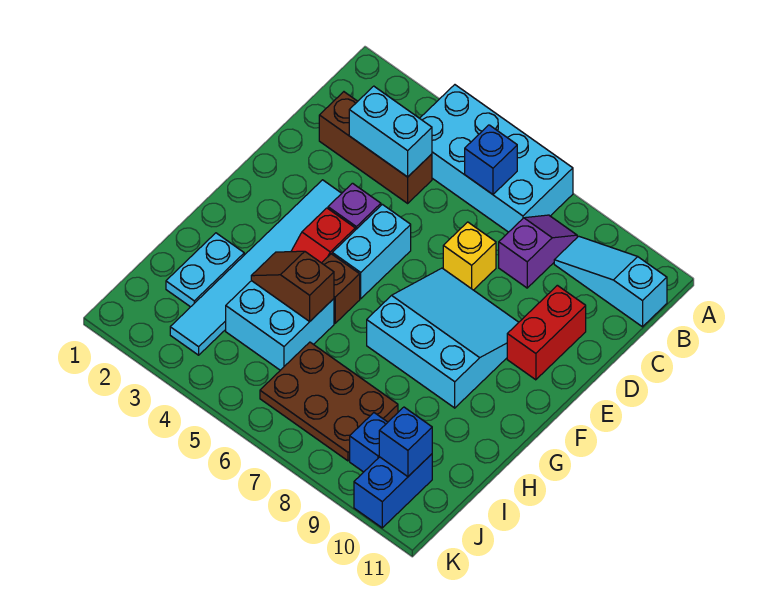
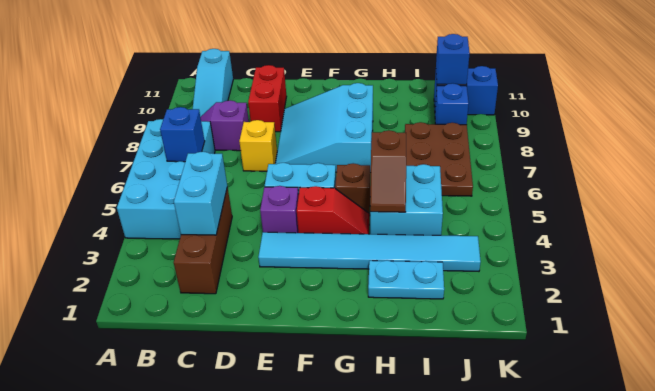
red 1x2 brick [507,285,586,380] -> red 1x2 brick turned to [248,65,287,132]

